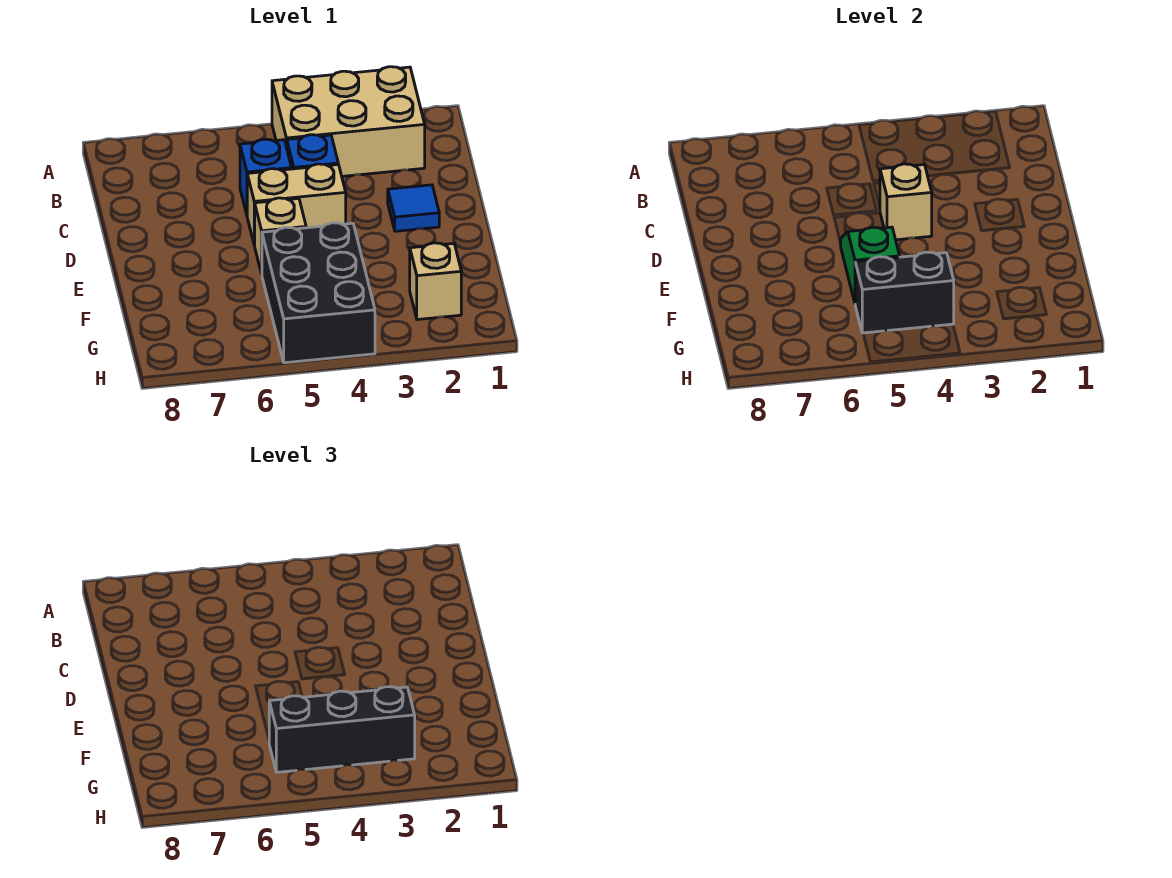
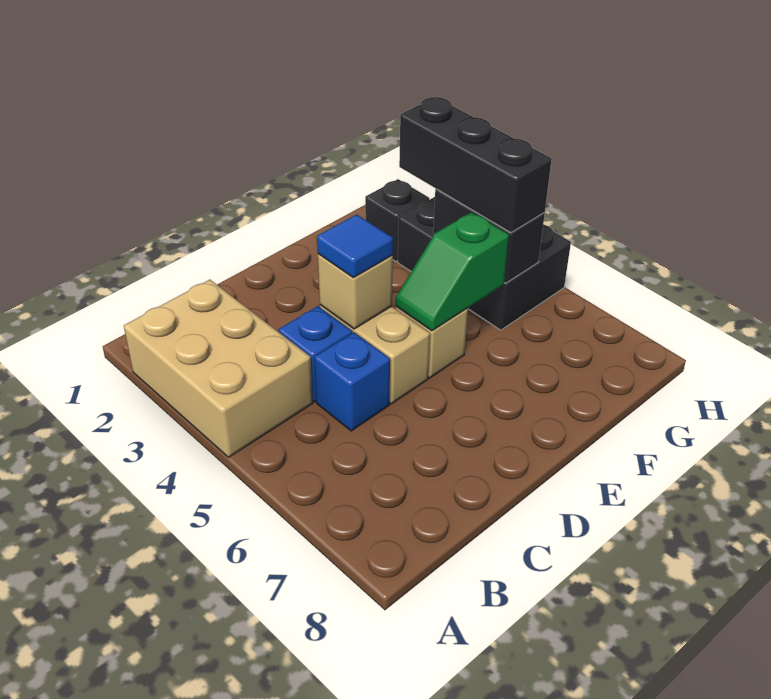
blue 1x1 tile [388,185,439,231] -> blue 1x1 tile moved to [317,214,393,278]
black 2x3 brick [262,223,375,363] -> black 2x3 brick turned to [398,197,571,330]
tan 1x1 brick [410,243,461,320] -> black 1x1 brick [365,179,430,261]

